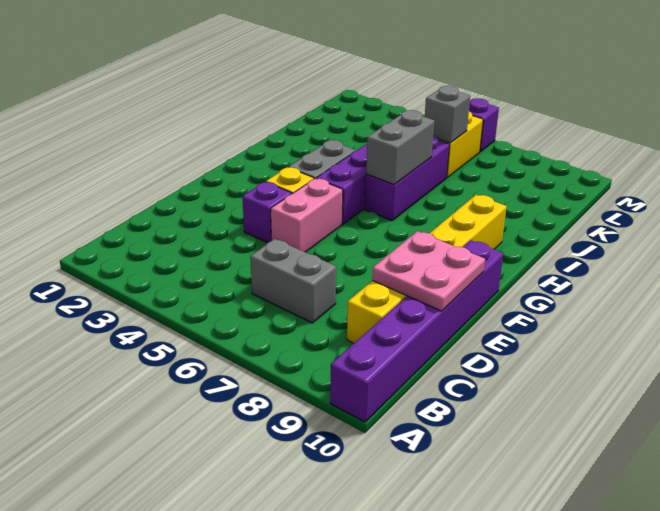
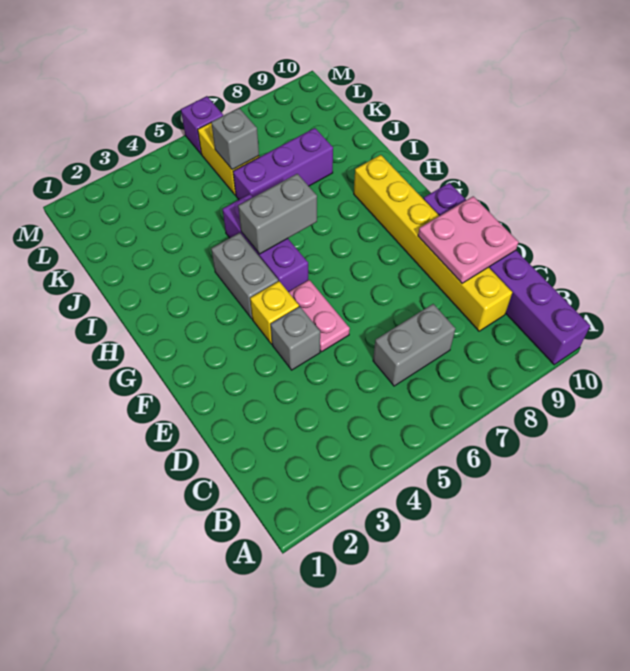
purple 1x1 brick [242,182,292,243] -> grey 1x1 brick [271,307,320,370]
pink 1x2 brick [271,178,343,252] -> pink 1x2 plate [289,280,350,352]
purple 1x3 brick [365,135,450,221] -> purple 1x3 brick turned to [233,128,333,200]
grey 1x2 brick [366,110,434,185] -> grey 1x2 brick turned to [238,174,317,254]

